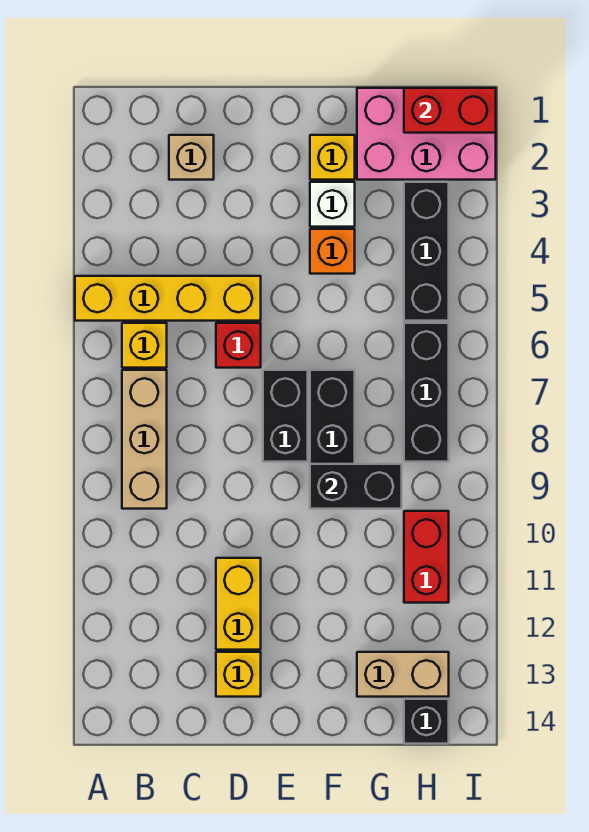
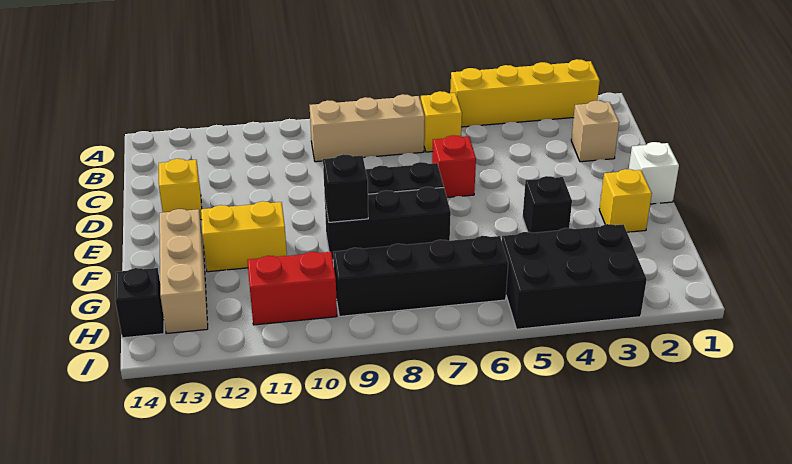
yellow 1x4 brick [75,276,261,321] -> yellow 1x4 brick turned to [450,59,600,127]
yellow 1x2 brick [216,558,261,650] -> yellow 1x2 brick moved to [201,201,287,272]
white 1x1 brick [310,182,355,227] -> white 1x1 brick moved to [629,142,679,204]
orange 1x1 brick [310,229,355,274] -> black 1x1 brick [523,176,572,233]
black 1x2 brick [310,464,402,509] -> black 1x1 brick [323,154,368,222]
pink 2x3 brick [357,88,496,180] -> none
tan 1x2 brick [357,652,449,697] -> tan 1x3 brick [159,209,208,333]
red 1x2 brick [404,88,496,133] -> none
black 1x3 brick [404,182,449,321] -> black 2x3 brick [502,224,647,329]
black 1x3 brick [404,323,449,462] -> black 1x4 brick [333,236,508,316]

